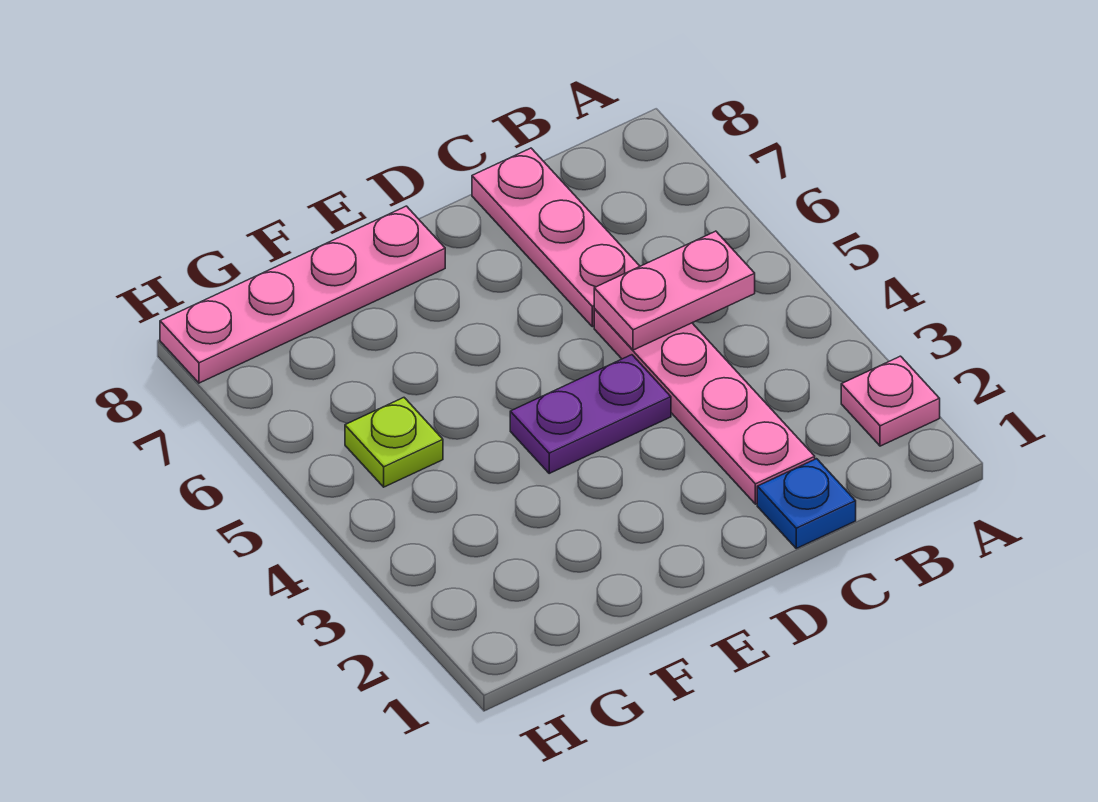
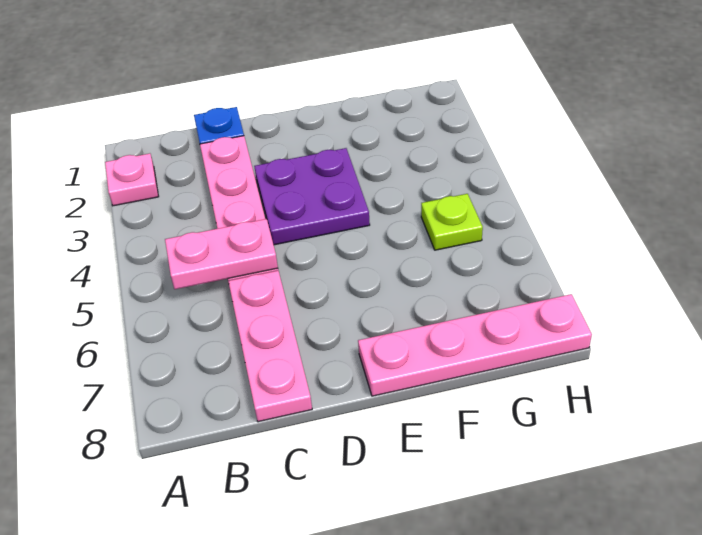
purple 1x2 plate [510,355,671,473] -> purple 2x2 plate [254,148,370,245]

